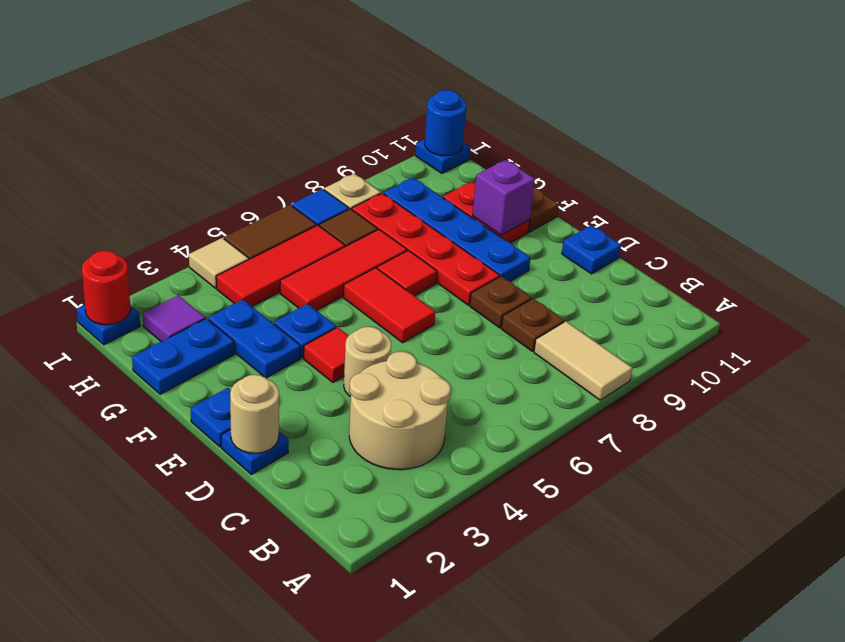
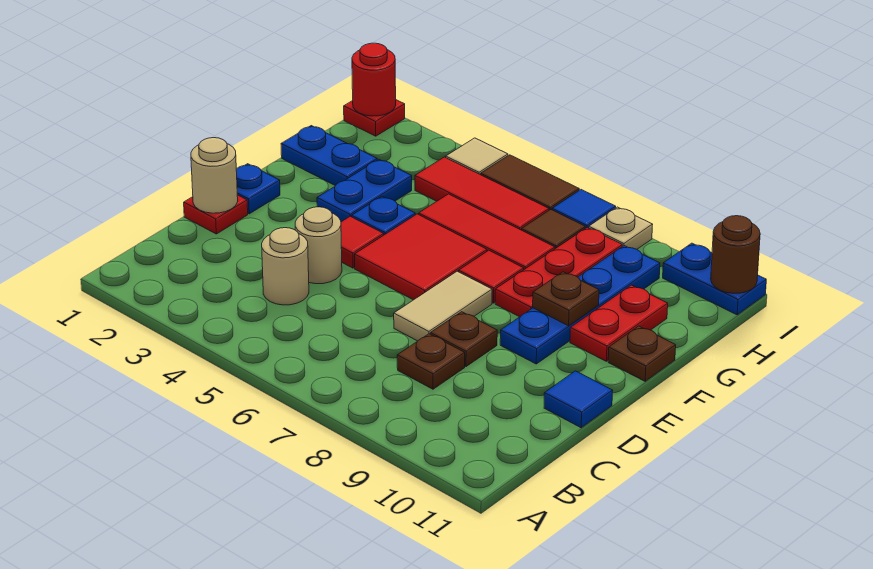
tan 1x2 tile [534,321,632,400] -> tan 1x2 tile moved to [394,271,492,341]
tan 2x2 round brick [349,352,451,470] -> tan 1x1 round brick [262,228,309,305]
blue 1x1 plate [221,429,289,474] -> red 1x1 plate [184,195,248,234]
blue 1x1 plate [562,225,621,274] -> blue 1x1 tile [544,371,613,428]
red 1x2 tile [343,268,435,343] -> red 2x2 tile [355,214,487,300]
red 1x4 plate [352,193,500,305] -> red 1x3 plate [495,227,622,317]
none -> brown 1x1 plate [533,272,599,326]
purple 1x1 brick [472,160,535,235] -> none
purple 1x1 tile [143,295,205,342] -> none
blue 1x1 plate [77,305,140,345] -> red 1x1 plate [344,100,405,136]
blue 1x1 plate [416,139,471,173] -> blue 1x2 plate [663,243,766,315]
blue 1x1 round brick [425,90,466,156] -> brown 1x1 round brick [711,216,760,293]

